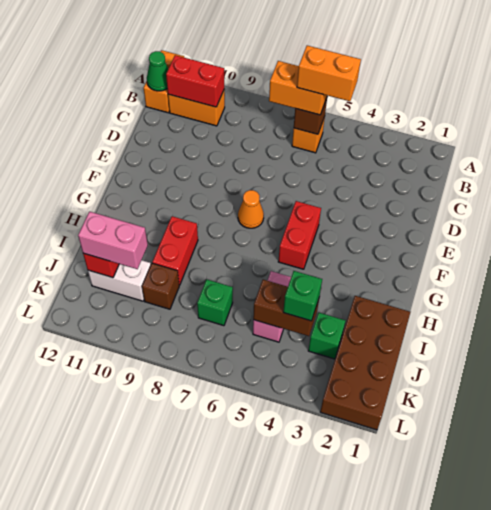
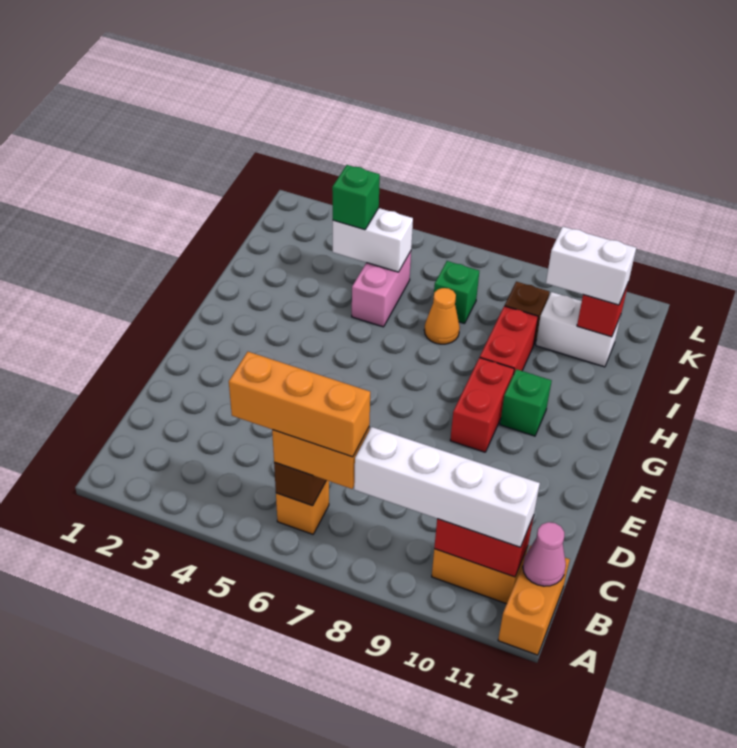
orange 1x2 brick [297,46,361,101] -> orange 1x3 brick [229,352,370,457]
none -> white 1x4 brick [354,427,540,547]
green 1x1 cone [147,51,168,91] -> pink 1x1 cone [523,522,566,586]
red 1x2 brick [278,201,321,269] -> red 1x2 brick moved to [450,358,514,452]
orange 1x1 cone [238,190,264,228] -> orange 1x1 cone moved to [424,288,460,344]
brown 2x4 brick [320,296,410,430] -> none
green 1x1 brick [308,313,345,359] -> green 1x1 brick moved to [500,369,552,436]
brown 1x2 brick [253,280,319,336] -> white 1x2 brick [333,208,413,272]
pink 1x2 brick [78,212,148,269] -> white 1x2 brick [546,227,636,305]

